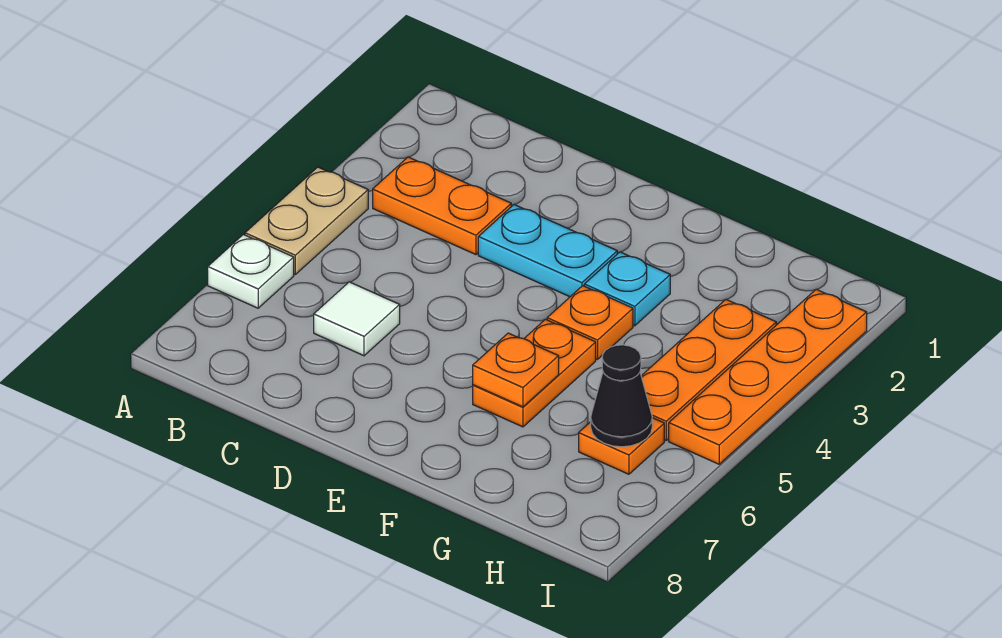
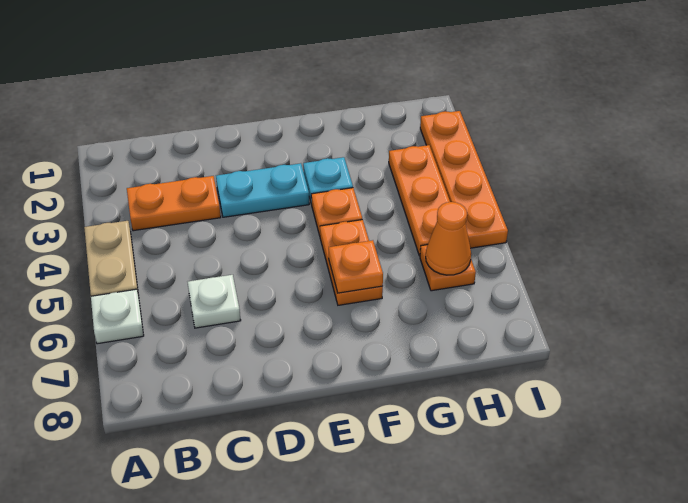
white 1x1 tile [314,282,400,356] -> white 1x1 plate [188,275,241,328]
black 1x1 cone [591,345,652,447] -> orange 1x1 cone [426,202,471,275]

